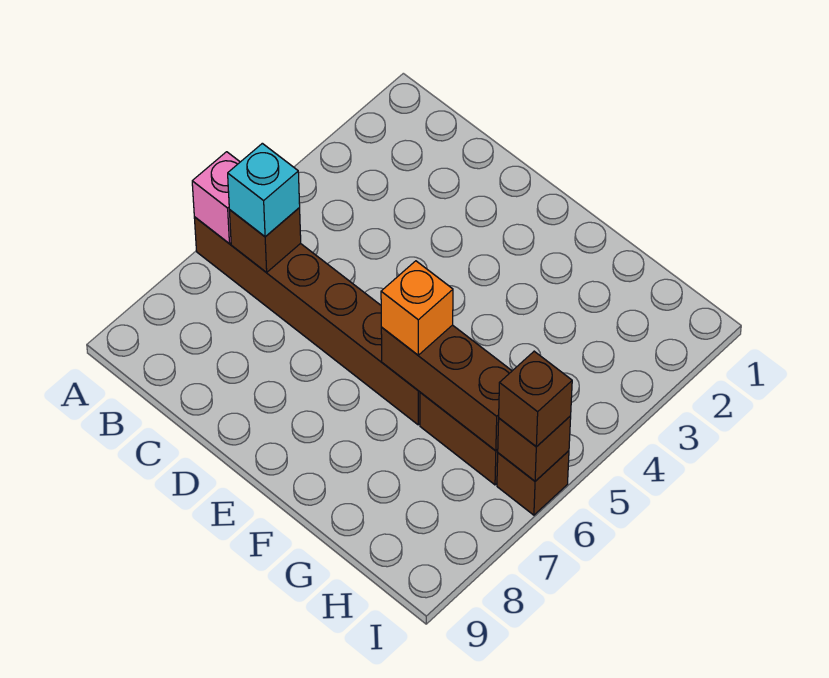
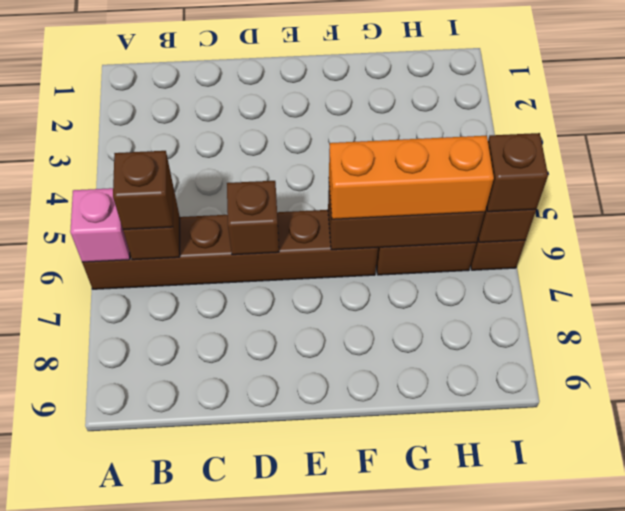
cyan 1x1 brick [228,143,300,237] -> brown 1x1 brick [113,151,173,230]
none -> brown 1x1 brick [227,181,279,255]
orange 1x1 brick [381,261,453,355] -> orange 1x3 brick [329,136,494,219]

